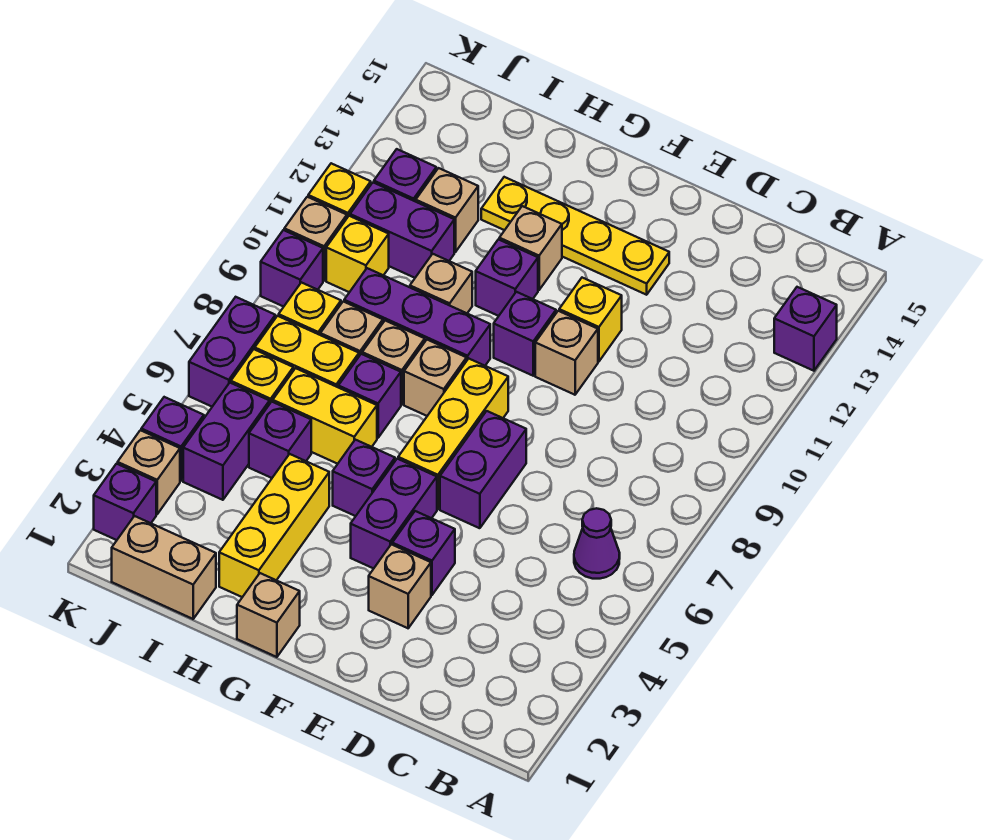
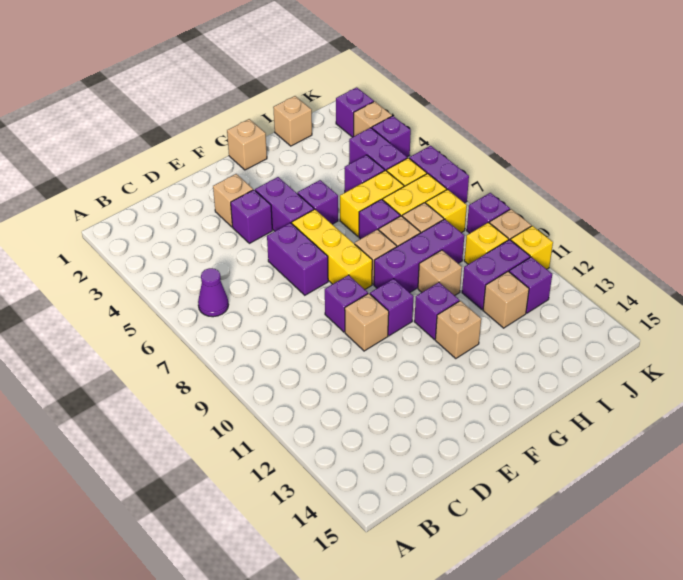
purple 1x1 brick [774,287,837,371] -> purple 1x1 brick moved to [325,275,368,332]
yellow 1x1 brick [559,278,622,361] -> none
yellow 1x4 plate [481,177,669,295] -> none
yellow 1x3 brick [219,454,329,597] -> none
tan 1x2 brick [112,516,216,619] -> tan 1x1 brick [273,96,312,146]

